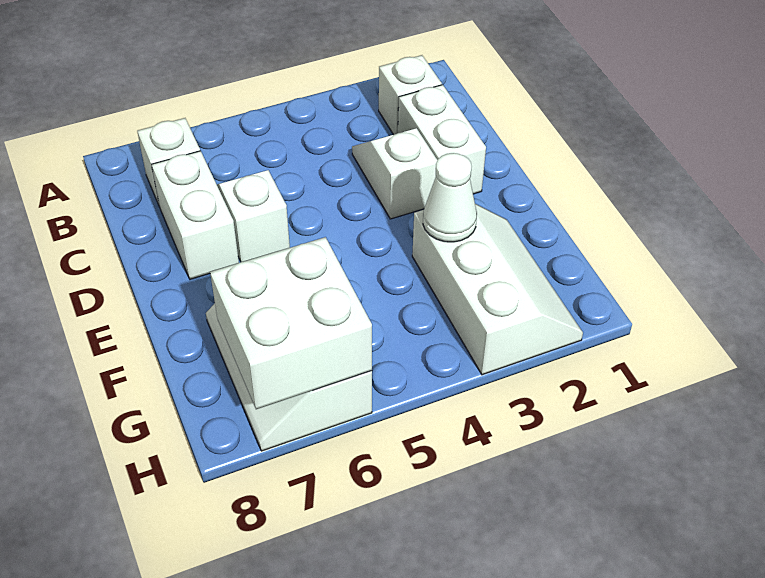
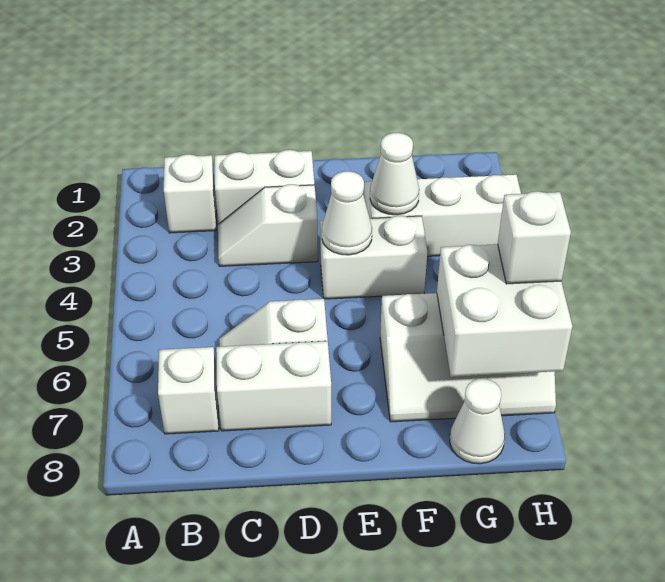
none -> white 1x2 brick [320,216,427,299]
none -> white 1x1 cone [322,171,372,255]
none -> white 1x1 cone [450,379,505,464]
none -> white 1x1 brick [498,191,571,284]

